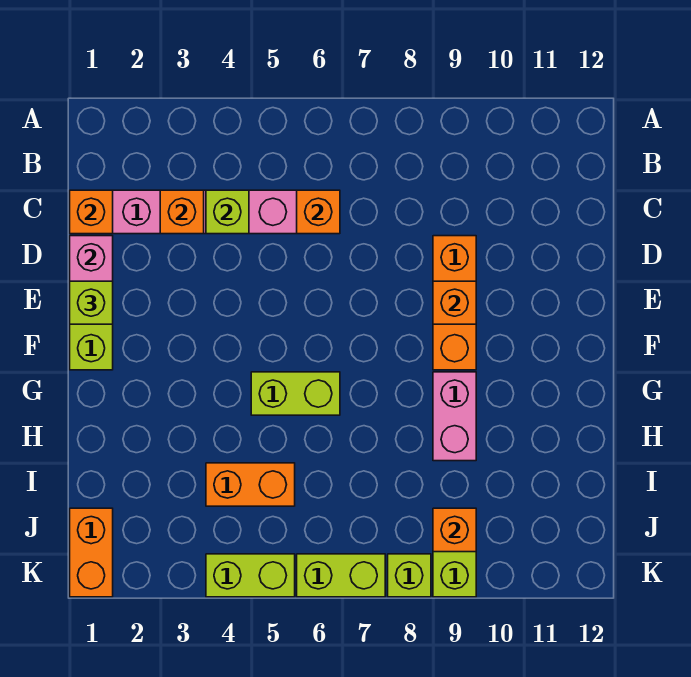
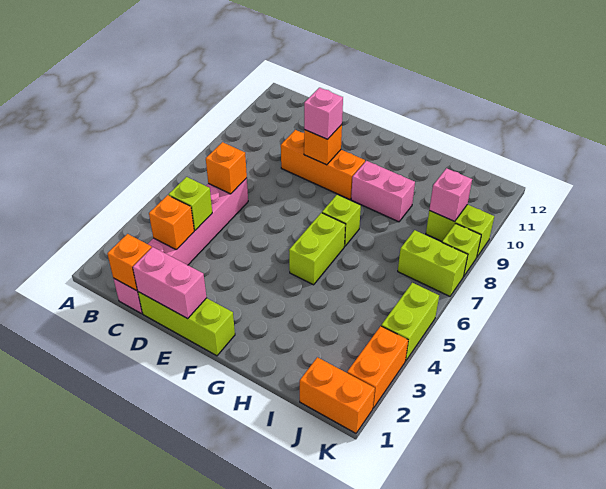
lime 1x1 brick [70,281,113,324] -> lime 1x1 brick moved to [322,195,361,246]
none -> pink 1x1 brick [304,88,343,139]
orange 1x2 brick [206,463,295,506] -> orange 1x2 brick moved to [347,326,408,408]
orange 1x1 brick [433,508,476,552] -> pink 1x1 brick [429,168,472,221]
lime 1x2 brick [297,554,385,597] -> lime 1x2 brick turned to [398,230,468,296]

